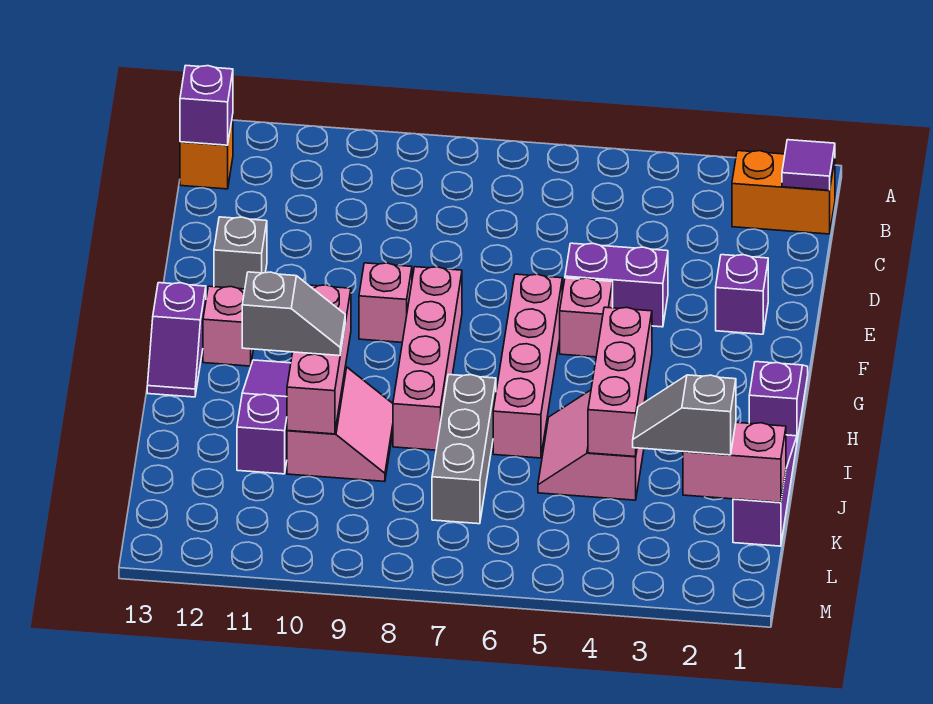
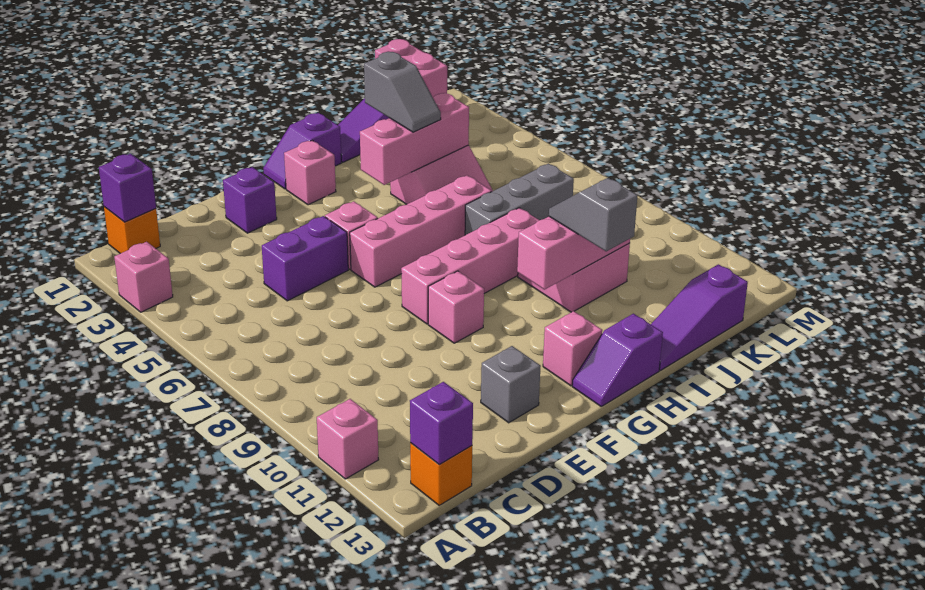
none -> pink 1x1 brick [114,242,173,312]
none -> pink 1x1 brick [317,399,379,479]
orange 1x2 brick [732,151,835,234] -> orange 1x1 brick [104,207,160,254]
purple 1x1 tile [782,140,835,190] -> purple 1x1 brick [99,154,156,222]
purple 1x2 brick [565,243,668,327] -> purple 1x2 brick turned to [262,216,348,301]
none -> pink 1x1 brick [284,140,336,205]
purple 1x2 slope [147,283,206,397] -> purple 1x2 slope turned to [572,314,663,406]
purple 1x3 slope [237,360,291,474] -> purple 1x3 slope moved to [651,264,748,370]
grey 1x2 slope [633,375,736,455] -> grey 1x2 slope moved to [364,52,441,132]

